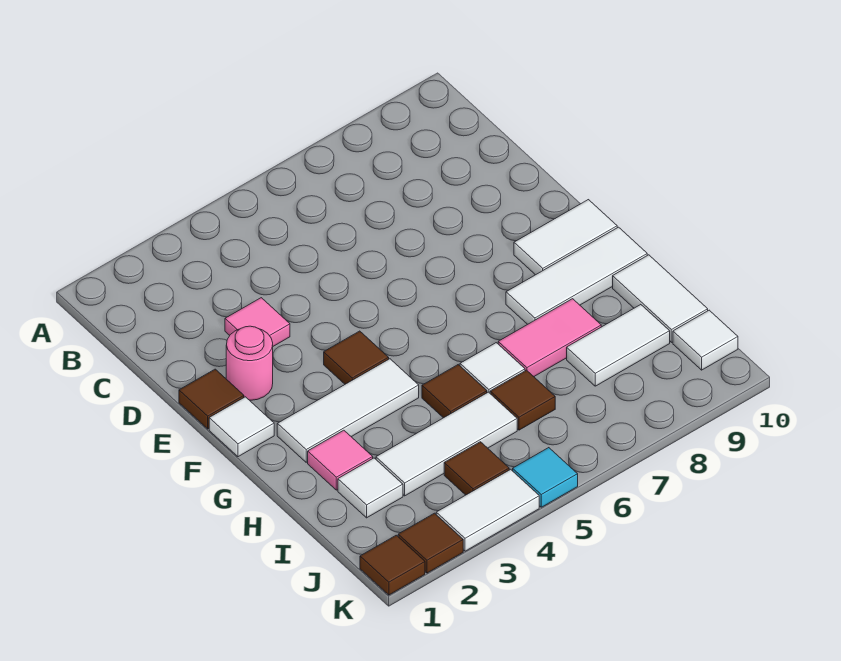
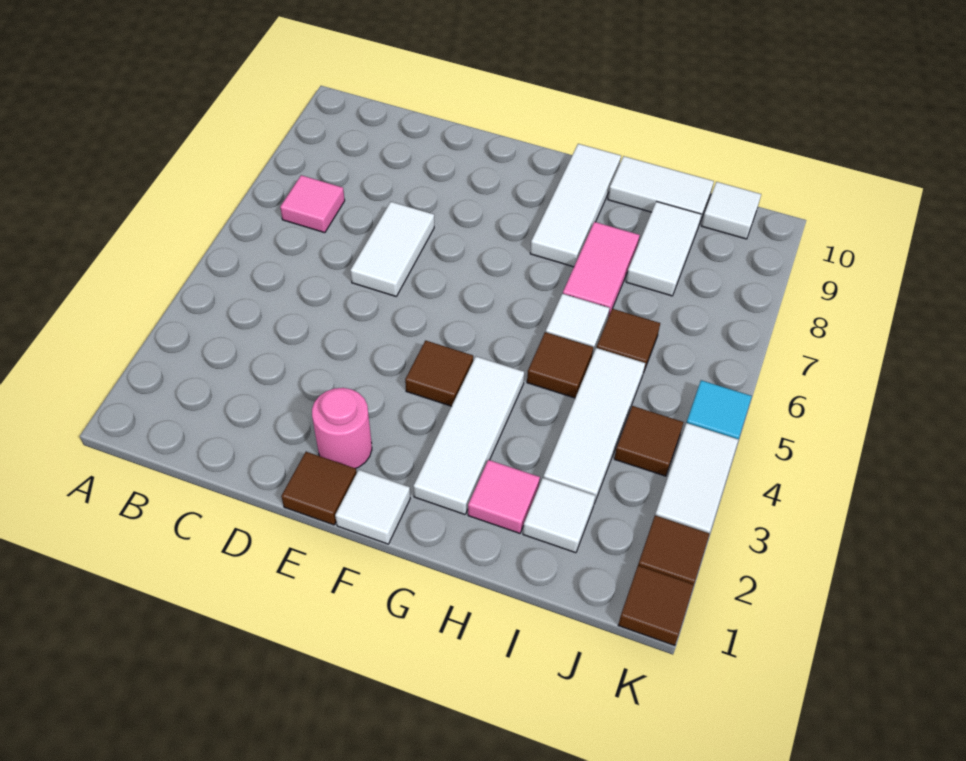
pink 1x1 tile [225,298,290,346] -> pink 1x1 tile moved to [280,175,345,233]
white 1x2 tile [514,200,617,275] -> white 1x2 tile moved to [350,202,434,296]

